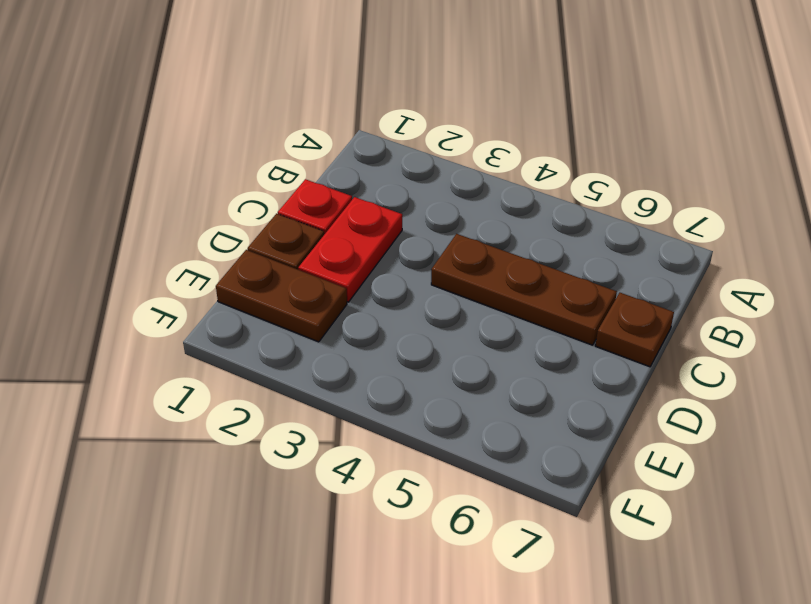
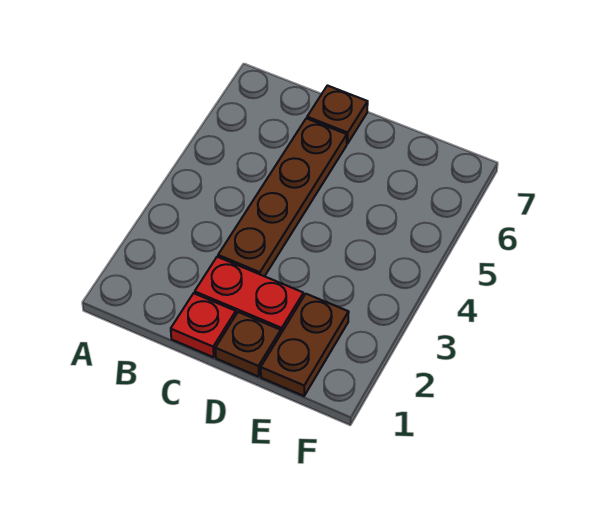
brown 1x3 plate [431,234,617,345] -> brown 1x4 plate [218,118,347,276]

